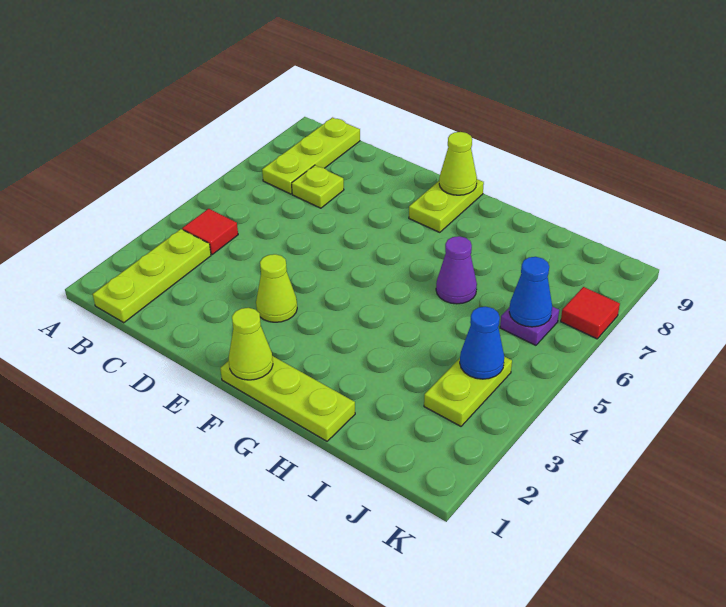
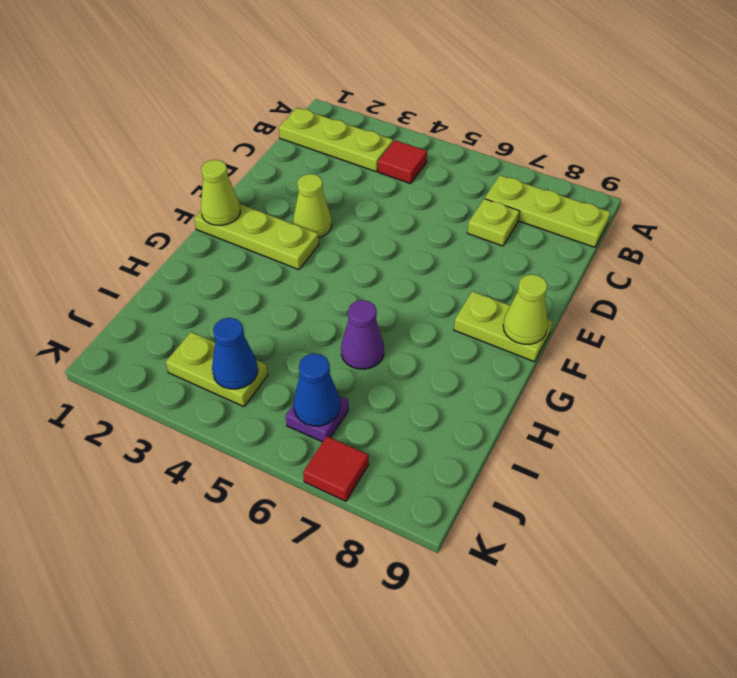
lime 1x3 plate [220,356,355,441] -> lime 1x3 plate turned to [194,204,319,270]

